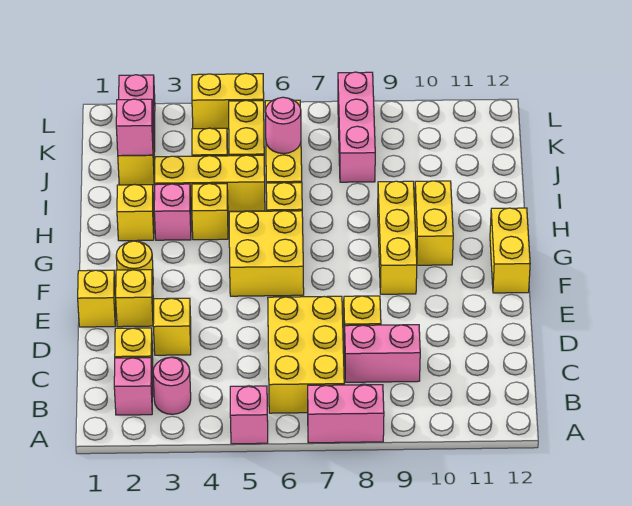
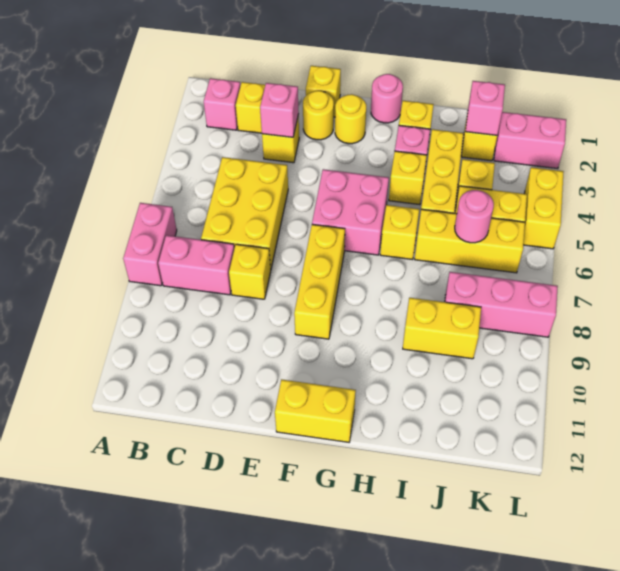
pink 1x1 brick [230,386,268,444] -> pink 1x1 brick moved to [260,83,299,137]
pink 1x1 round brick [153,357,191,414] -> pink 1x1 round brick moved to [371,74,403,123]
yellow 2x3 brick [268,296,344,413] -> yellow 2x3 brick turned to [201,157,288,269]
pink 1x2 brick [344,325,420,382] -> pink 1x2 brick turned to [158,235,234,295]
yellow 1x1 brick [116,270,153,327] -> yellow 1x1 round brick [303,91,334,140]
yellow 2x2 brick [229,211,304,296] -> pink 2x2 brick [312,169,389,255]
yellow 1x3 brick [378,181,417,294] -> yellow 1x3 brick turned to [294,224,345,339]
yellow 1x2 brick [415,181,453,265] -> yellow 1x2 brick moved to [403,298,481,359]

